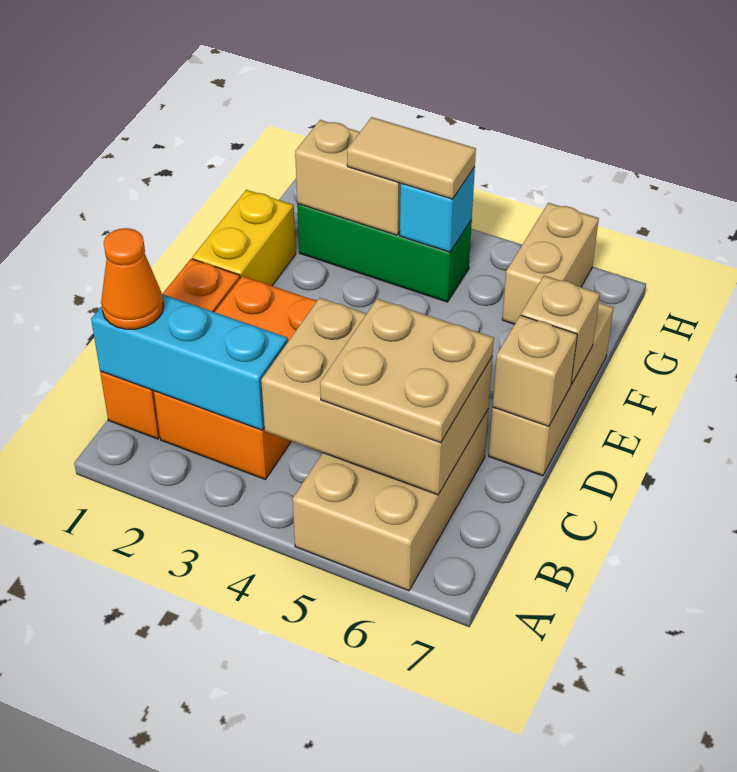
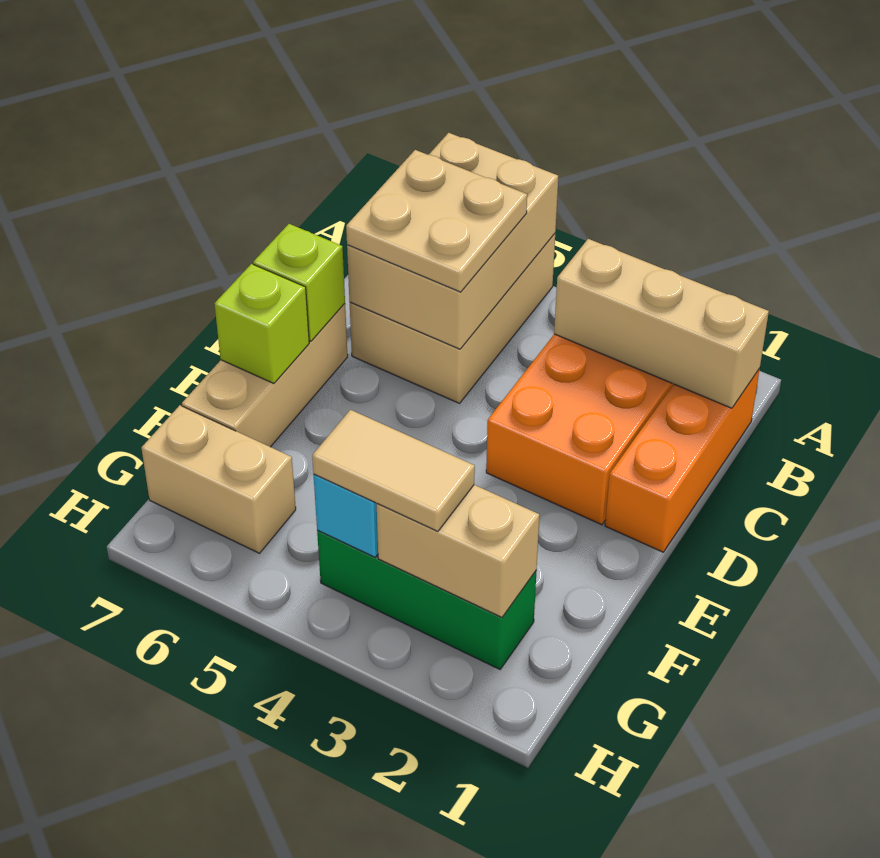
cyan 1x3 brick [91,294,288,430] -> tan 1x3 brick [554,239,769,408]
orange 1x1 cone [101,228,163,329] -> none
tan 2x3 brick [261,298,493,495] -> tan 2x3 brick turned to [347,133,558,349]
tan 1x1 brick [493,315,577,426] -> lime 1x1 brick [253,224,345,341]
yellow 1x2 brick [192,190,296,286] -> none
tan 1x1 brick [521,276,600,384] -> lime 1x1 brick [214,264,309,384]
tan 1x2 brick [502,203,599,324] -> tan 1x2 brick turned to [141,405,296,553]

